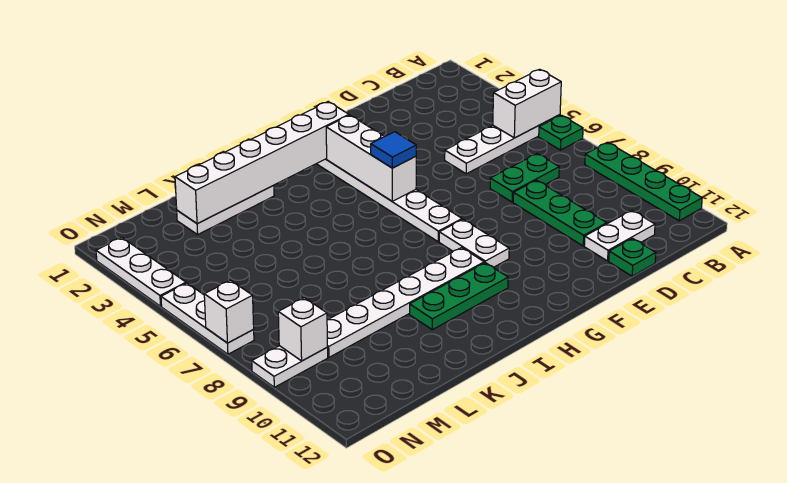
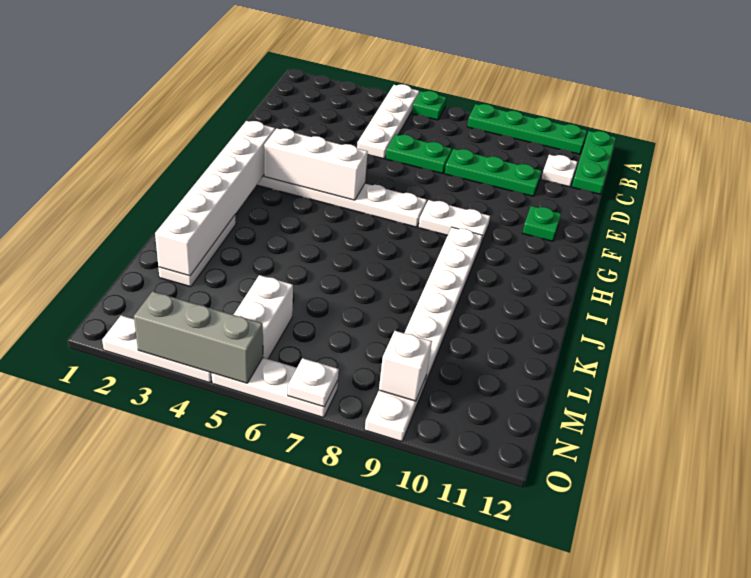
white 1x2 brick [493,69,561,138] -> white 1x2 brick moved to [234,275,293,359]
green 1x2 plate [490,154,559,202] -> green 1x2 plate turned to [386,134,452,174]
white 1x2 plate [584,210,655,261] -> white 1x1 plate [541,155,577,187]
green 1x1 plate [609,238,656,276] -> green 1x1 plate moved to [523,206,561,241]
blue 1x1 tile [371,132,416,168] -> none
green 1x3 plate [410,263,508,330] -> green 1x3 plate moved to [572,131,616,194]
none -> grey 1x3 brick [134,291,263,383]
white 1x1 brick [204,280,254,343] -> white 1x1 plate [288,358,339,407]

